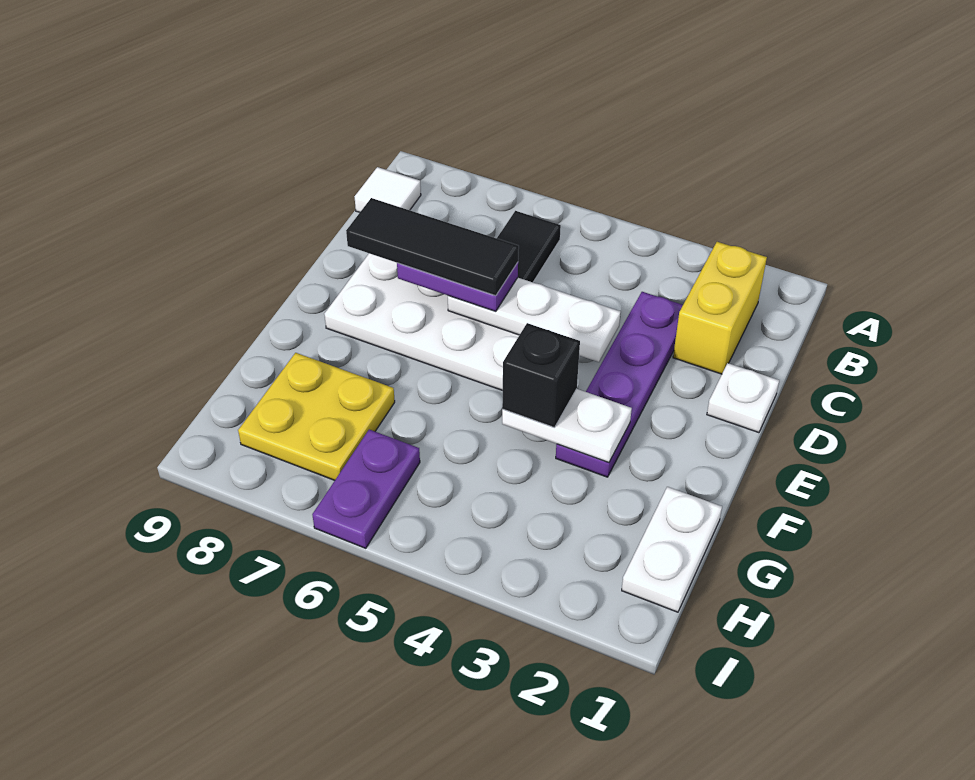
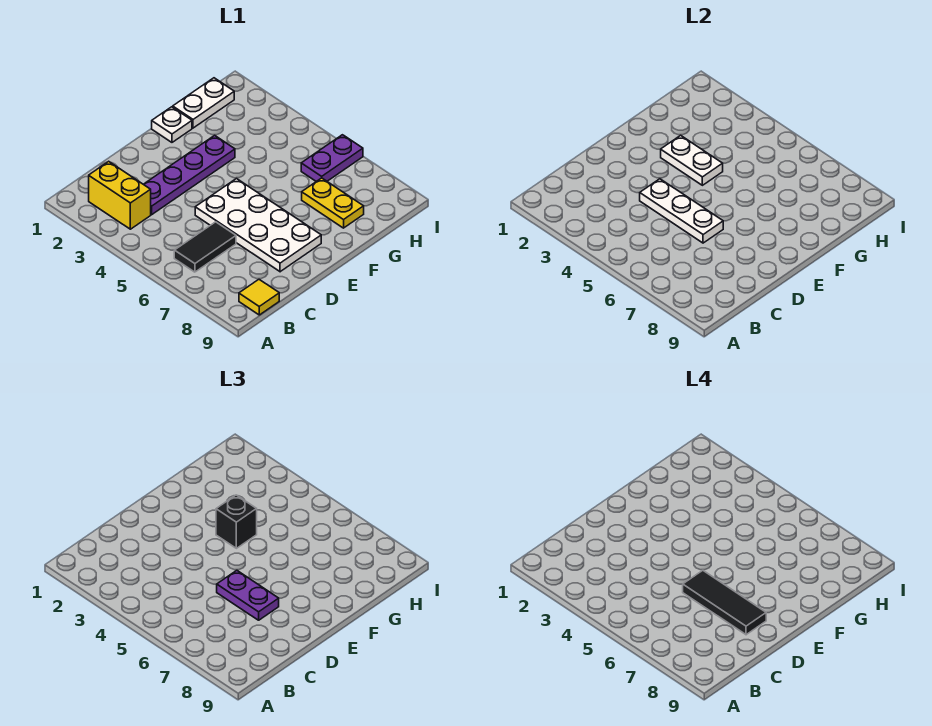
yellow 1x2 brick [673,242,767,374] -> yellow 1x2 brick turned to [89,161,151,229]
white 1x1 tile [354,167,421,212] -> yellow 1x1 tile [239,280,279,315]
white 1x1 plate [707,363,779,433] -> white 1x1 plate moved to [152,107,192,142]
yellow 2x2 plate [238,353,395,480] -> yellow 1x2 plate [302,178,364,228]

